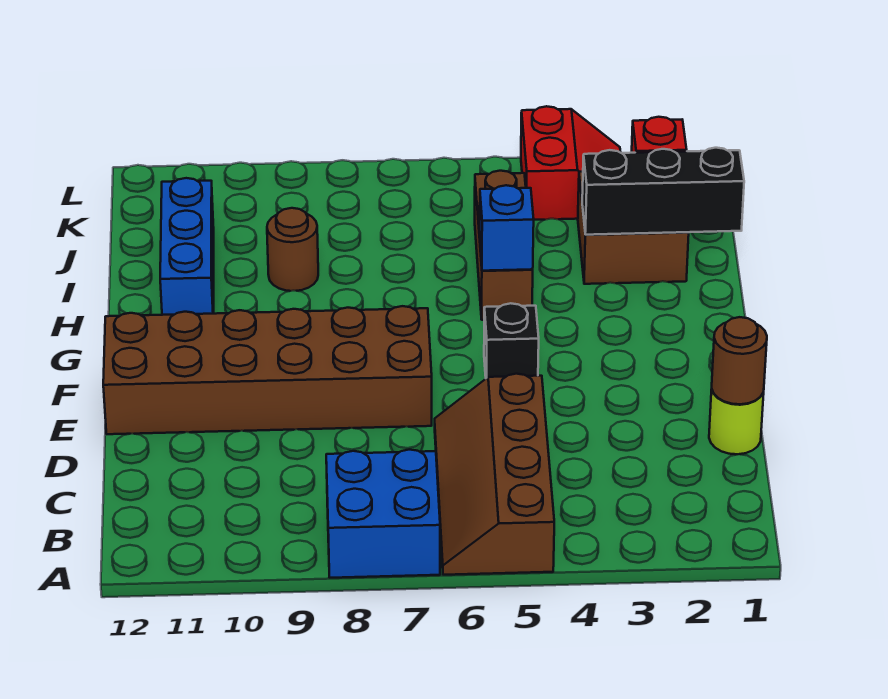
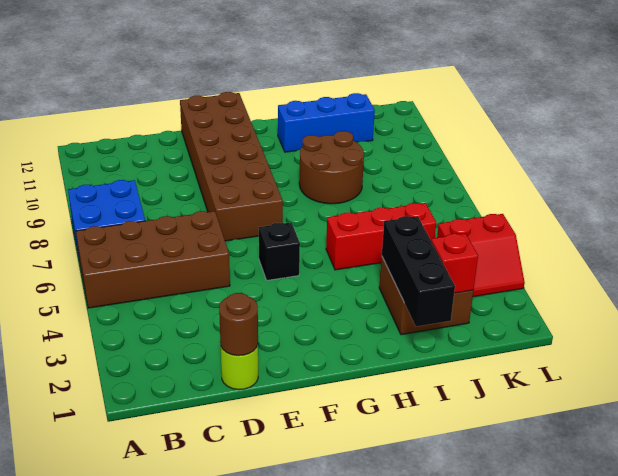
brown 2x4 slope [435,374,554,575] -> brown 2x4 brick [76,211,230,308]
brown 1x3 brick [475,171,533,320] -> red 1x3 brick [326,203,436,270]
blue 1x1 brick [480,185,534,271] -> none
brown 1x1 round brick [267,208,318,291] -> brown 2x2 round brick [299,131,364,204]

